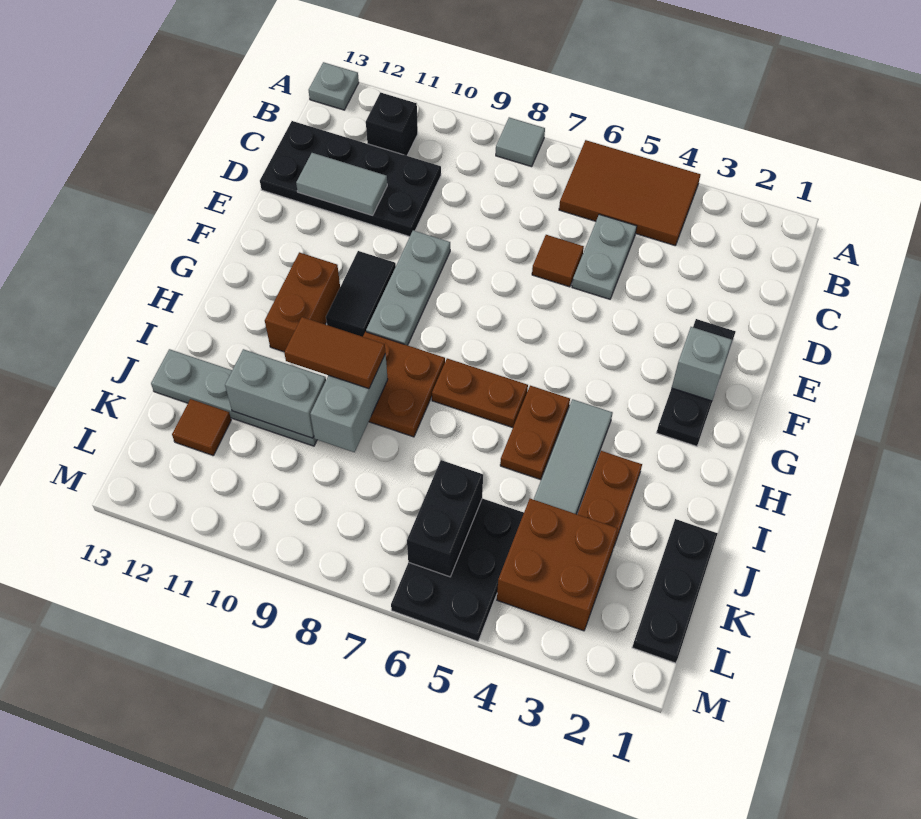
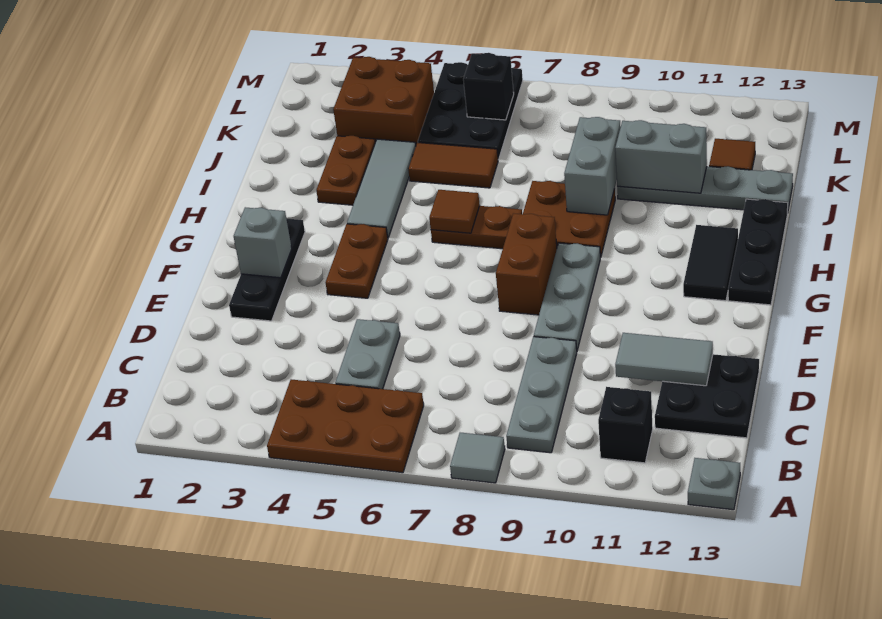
brown 2x3 tile [559,140,701,246] -> brown 2x3 plate [267,379,424,473]
none -> grey 1x3 plate [506,337,577,453]
black 2x4 plate [260,121,441,237] -> black 2x2 plate [655,354,759,438]
brown 1x1 tile [532,235,584,287] -> brown 1x1 tile moved to [429,190,480,233]
black 1x2 tile [326,251,396,337] -> black 1x2 tile moved to [683,225,738,301]
brown 1x2 brick [265,252,340,352] -> brown 1x2 brick moved to [496,213,557,315]
brown 1x2 plate [500,386,570,480] -> brown 1x2 plate moved to [326,224,388,298]
brown 1x2 tile [284,317,386,389] -> brown 1x2 tile moved to [408,143,498,188]
black 1x3 plate [632,519,718,663] -> black 1x3 plate moved to [728,199,788,305]
black 1x2 brick [407,460,483,577] -> black 1x1 brick [463,53,514,120]

